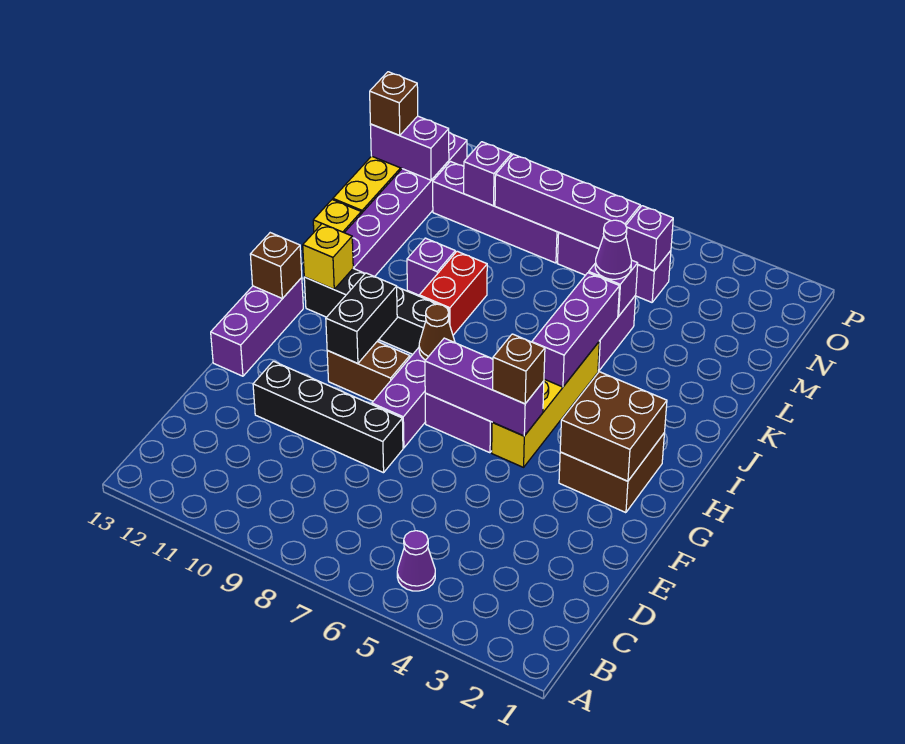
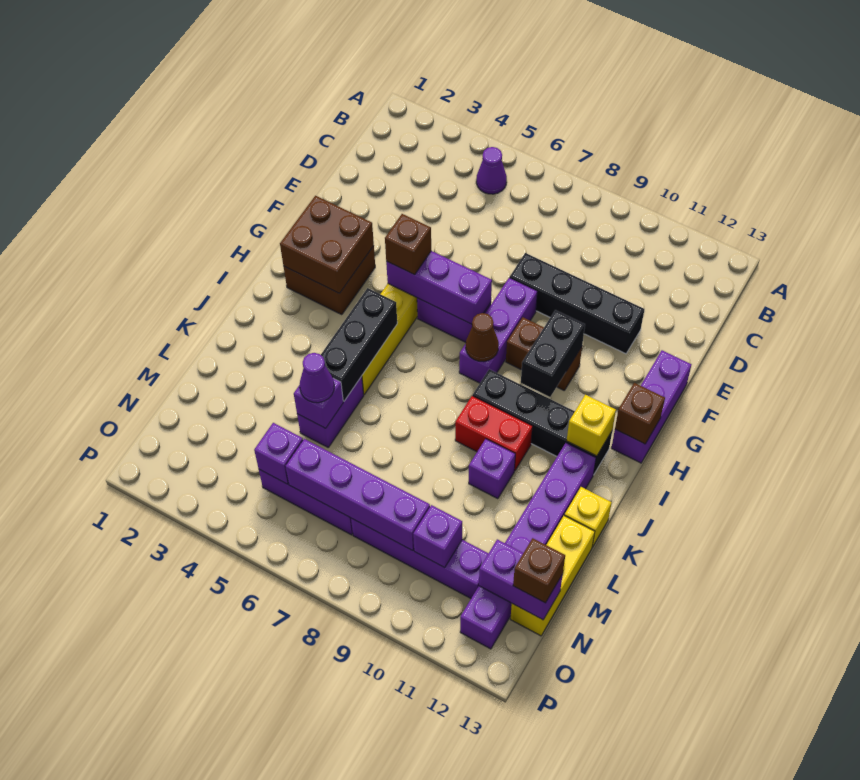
purple 1x3 brick [532,273,620,387] -> black 1x3 brick [321,288,397,401]
red 1x2 brick [419,251,487,335] -> red 1x2 brick turned to [455,396,533,471]

